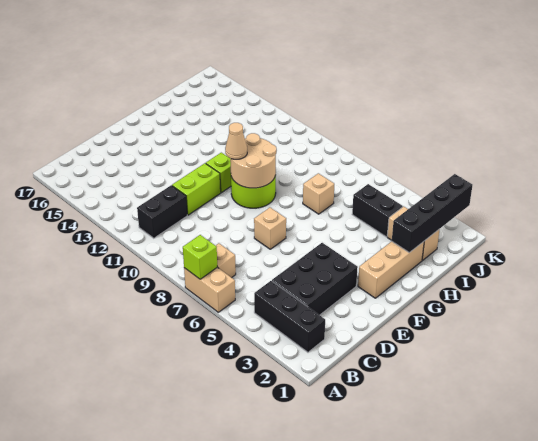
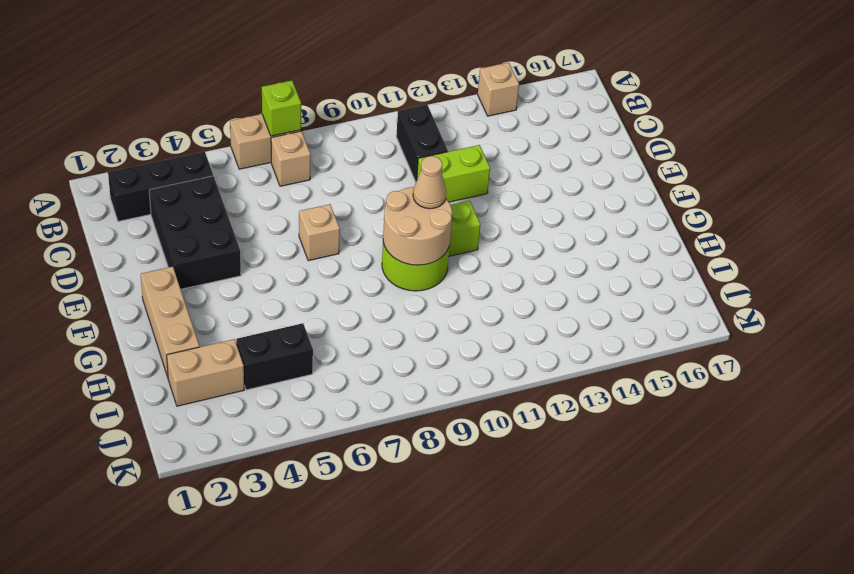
lime 1x2 brick [172,163,221,215] -> lime 1x2 brick turned to [417,145,490,202]
black 1x4 brick [392,174,472,253] -> none
tan 1x1 brick [303,173,334,214] -> tan 1x1 brick moved to [478,63,519,116]

